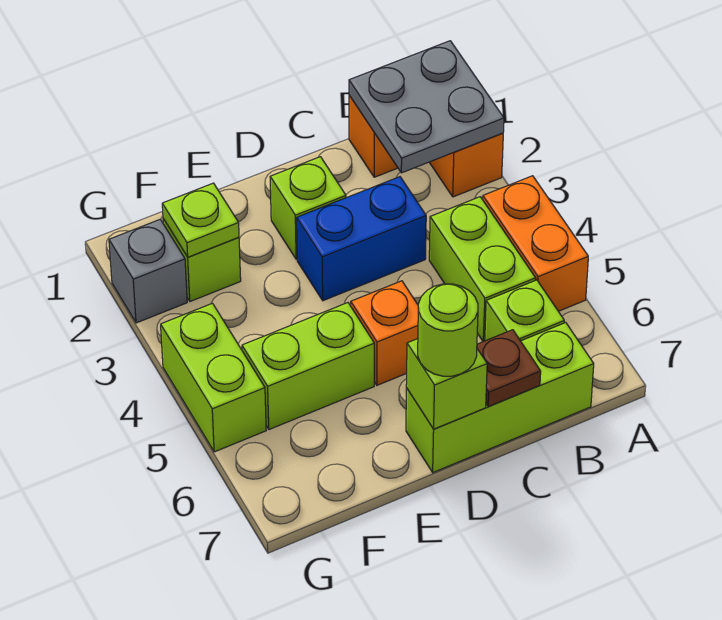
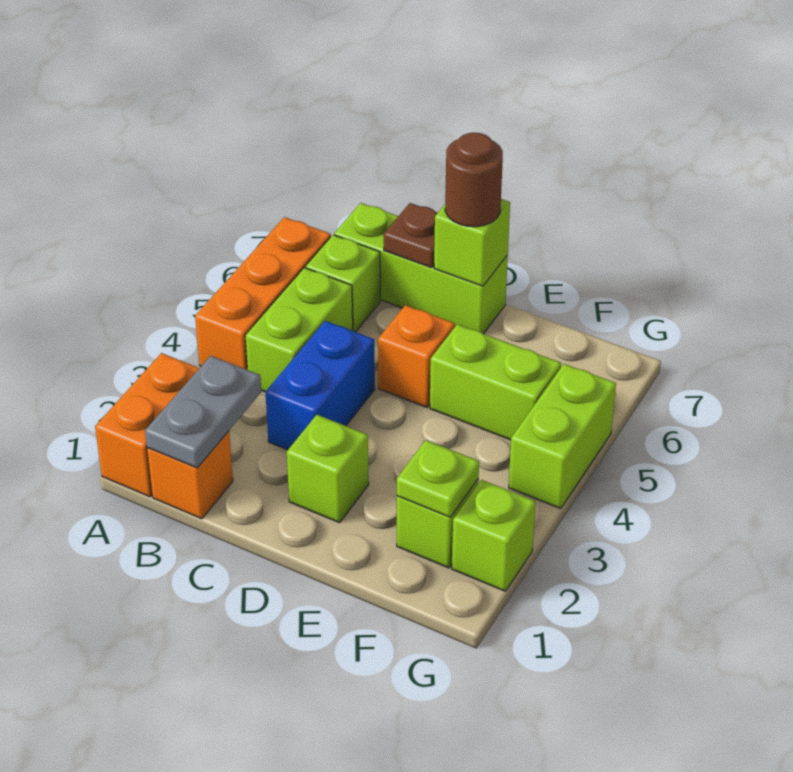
grey 2x2 plate [349,41,504,173] -> grey 1x2 plate [145,356,261,468]
orange 1x2 brick [483,176,588,311] -> orange 1x3 brick [195,217,331,370]
blue 1x2 brick [297,177,426,301] -> blue 1x2 brick turned to [265,321,375,450]
lime 1x1 round brick [418,284,478,376] -> brown 1x1 round brick [445,133,503,227]
grey 1x1 brick [109,219,187,323] -> lime 1x1 brick [452,480,536,591]

